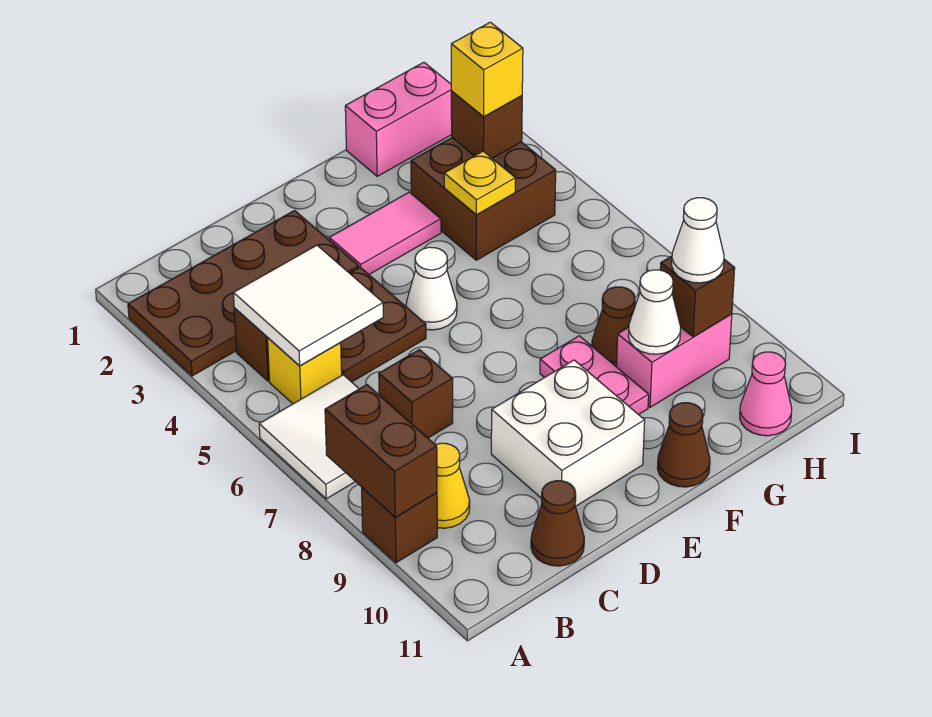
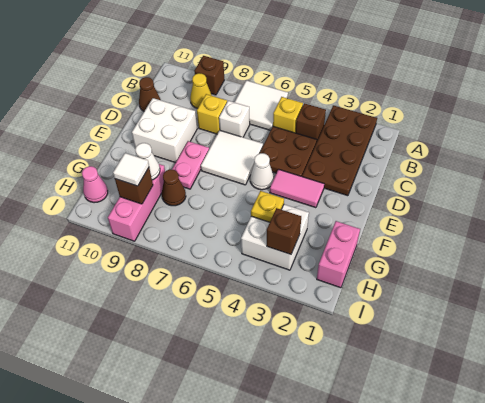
brown 1x2 brick [325,385,437,517] -> none
white 2x2 tile [233,245,383,366] -> white 2x2 tile moved to [201,130,263,185]
brown 1x1 brick [379,350,453,438] -> white 1x1 brick [219,101,250,137]
pink 1x2 tile [329,192,441,274] -> pink 1x2 tile turned to [270,169,324,208]
pink 1x2 plate [540,336,649,415] -> pink 1x2 plate turned to [172,141,209,189]
brown 1x1 cone [657,403,710,487] -> none
brown 2x2 brick [411,138,556,260] -> white 2x2 brick [241,204,309,270]
pink 1x2 brick [617,314,732,407] -> pink 1x3 brick [108,164,165,241]
yellow 1x1 brick [451,22,523,117] -> yellow 1x1 brick moved to [197,94,227,134]
white 1x1 cone [672,198,724,283] -> white 1x1 tile [113,153,149,186]

